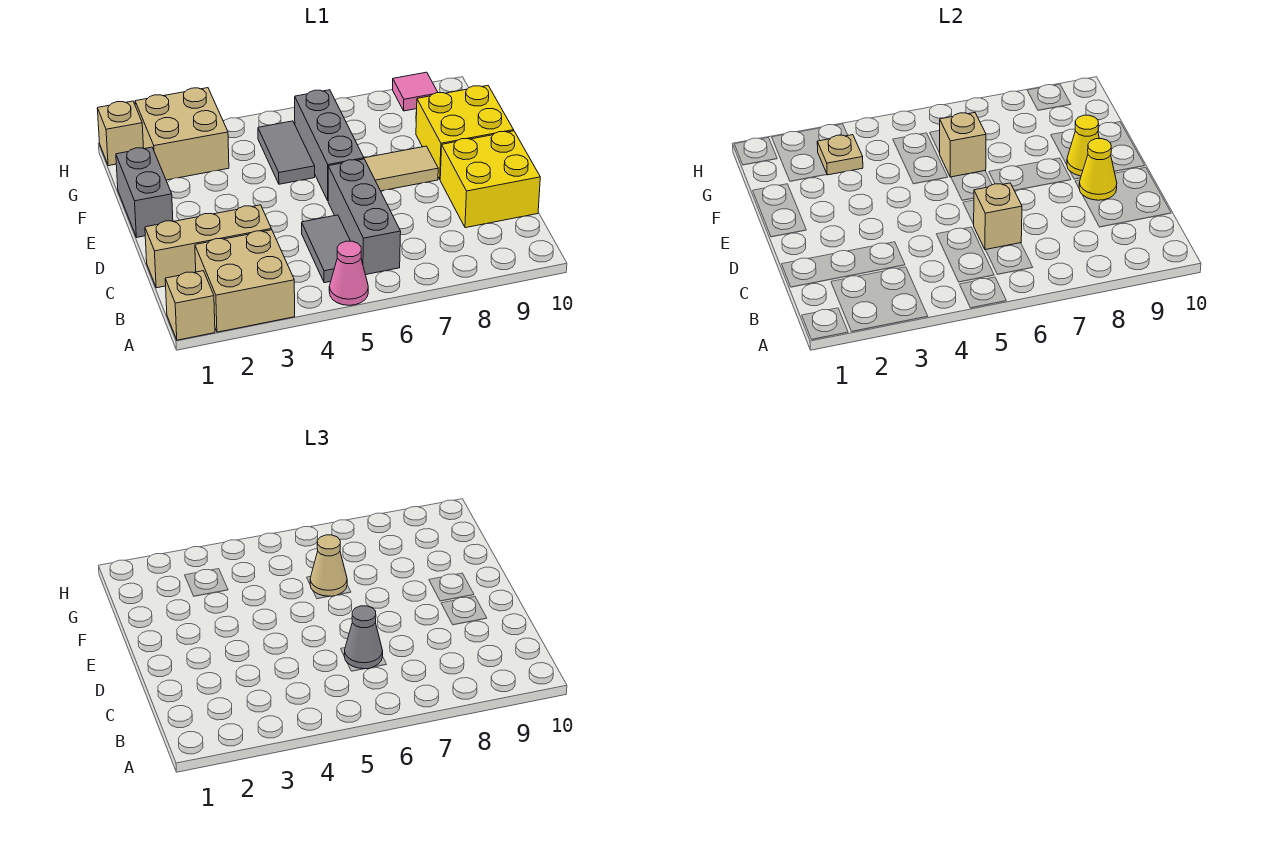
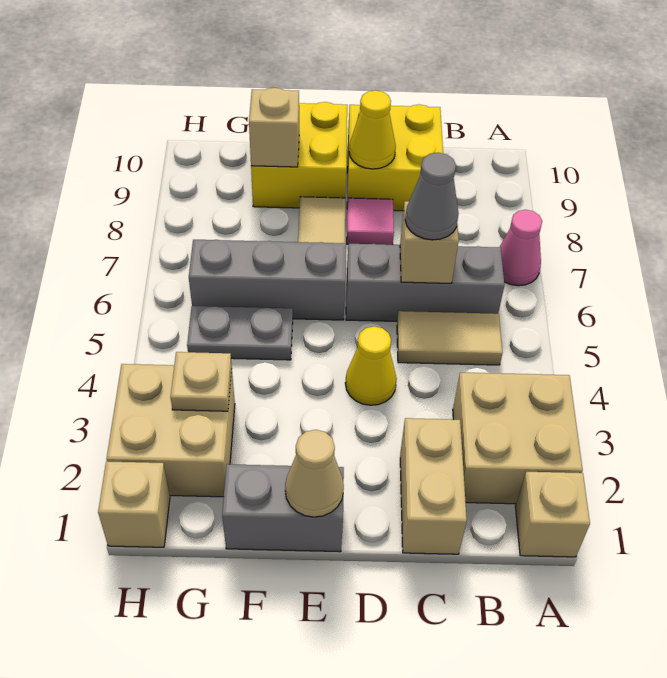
pink 1x1 cone [329,241,368,305] -> pink 1x1 cone moved to [500,210,542,286]
grey 1x2 tile [302,215,350,283] -> tan 1x2 tile [397,311,503,365]
tan 1x3 brick [145,205,271,288] -> tan 1x2 brick [400,418,467,554]
yellow 1x1 cone [1067,115,1099,176] -> yellow 1x1 cone moved to [345,326,397,405]
grey 1x2 tile [258,121,315,184] -> grey 1x2 plate [187,306,293,360]
tan 1x1 brick [940,113,986,177] -> tan 1x1 brick moved to [249,88,299,167]
tan 1x1 cone [310,535,347,596] -> tan 1x1 cone moved to [285,430,344,517]
pink 1x1 tile [393,72,438,111] -> pink 1x1 tile moved to [347,198,394,245]

